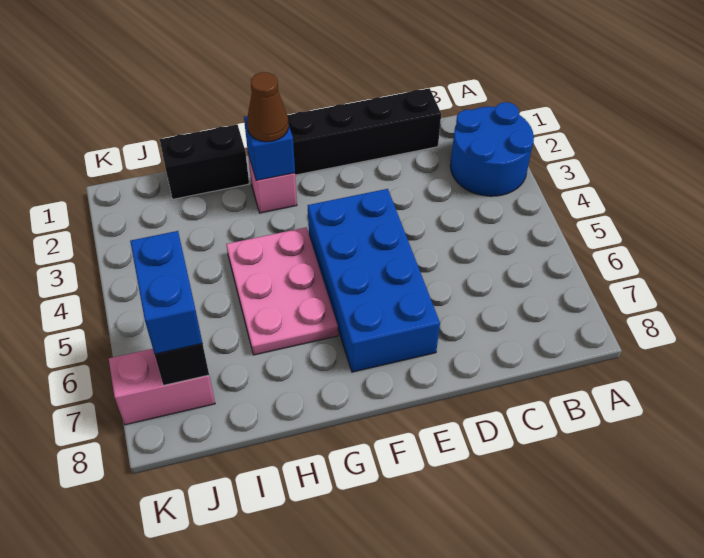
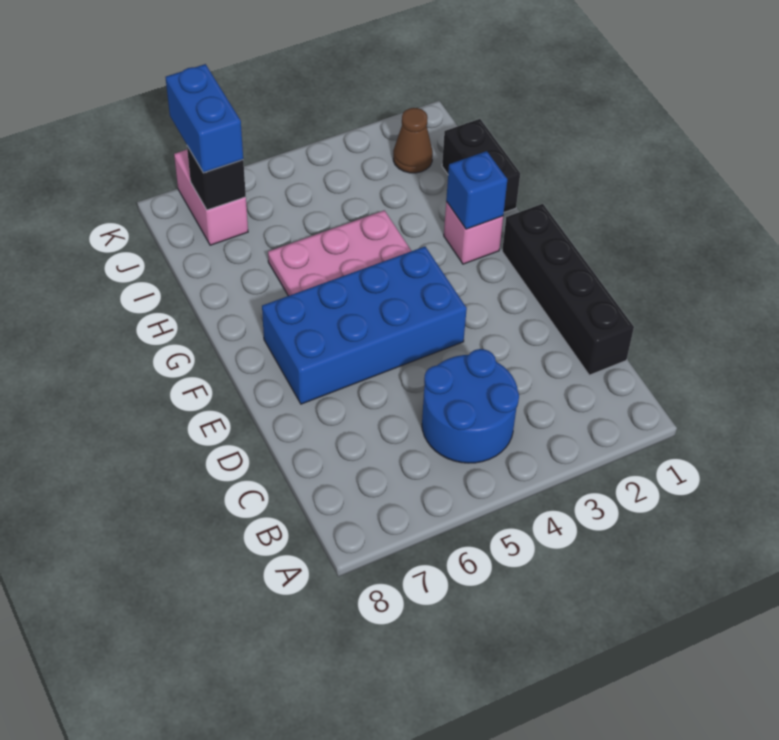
blue 2x2 round brick [450,102,534,196] -> blue 2x2 round brick moved to [422,349,519,463]
brown 1x1 cone [247,72,289,142] -> brown 1x1 cone moved to [393,108,433,173]
blue 1x2 brick [130,231,202,354] -> blue 1x2 brick turned to [165,64,243,173]

